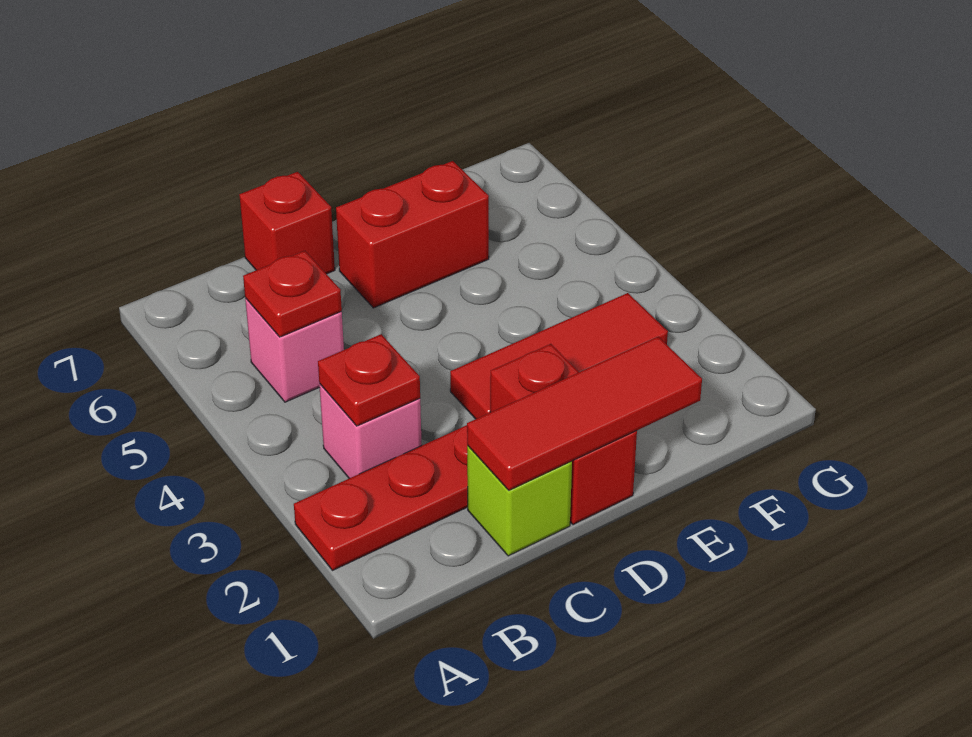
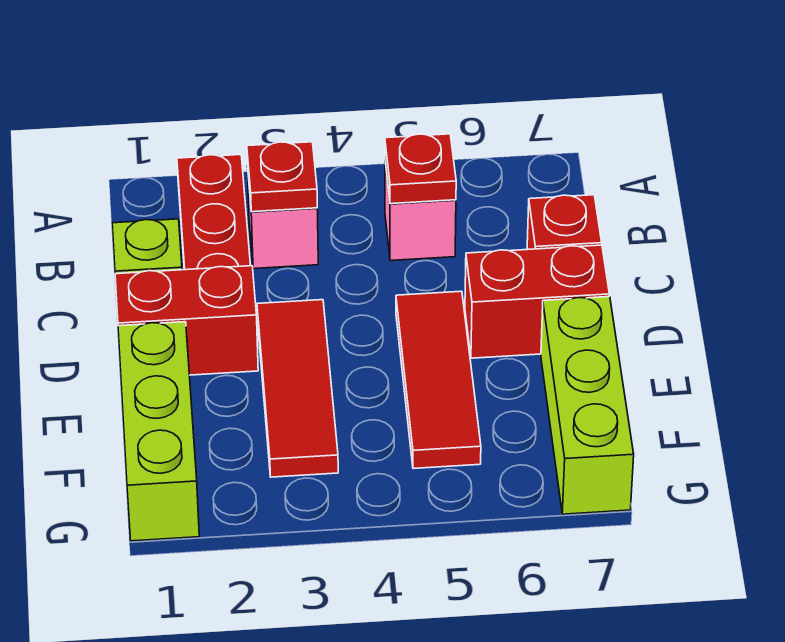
red 1x3 tile [467,337,702,490] -> red 1x3 tile moved to [396,291,481,469]
red 1x2 brick [336,161,489,308] -> red 1x2 brick turned to [465,245,609,358]
none -> lime 1x3 brick [118,322,199,541]
none -> lime 1x3 brick [541,297,634,514]

